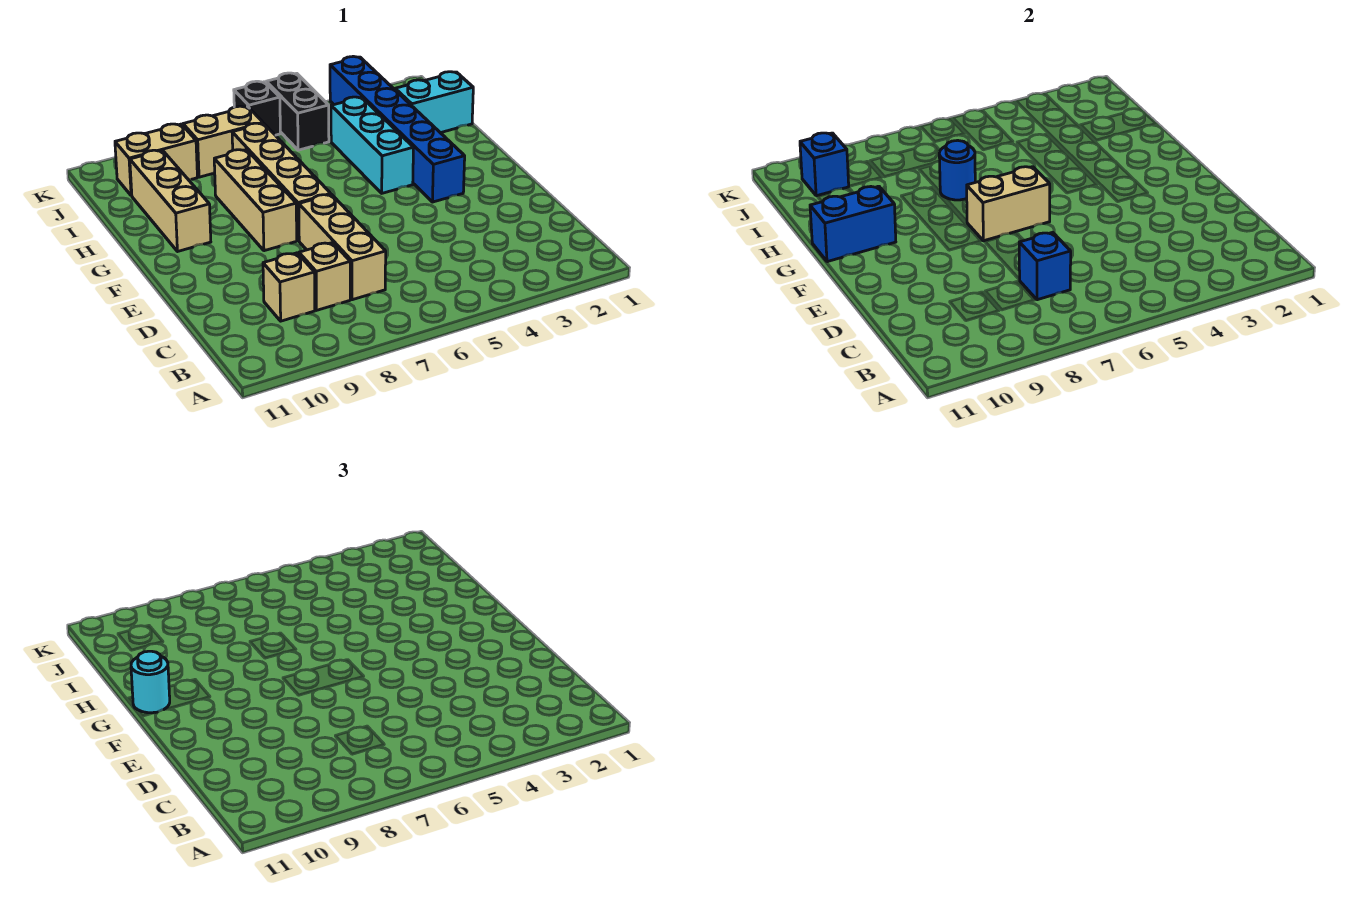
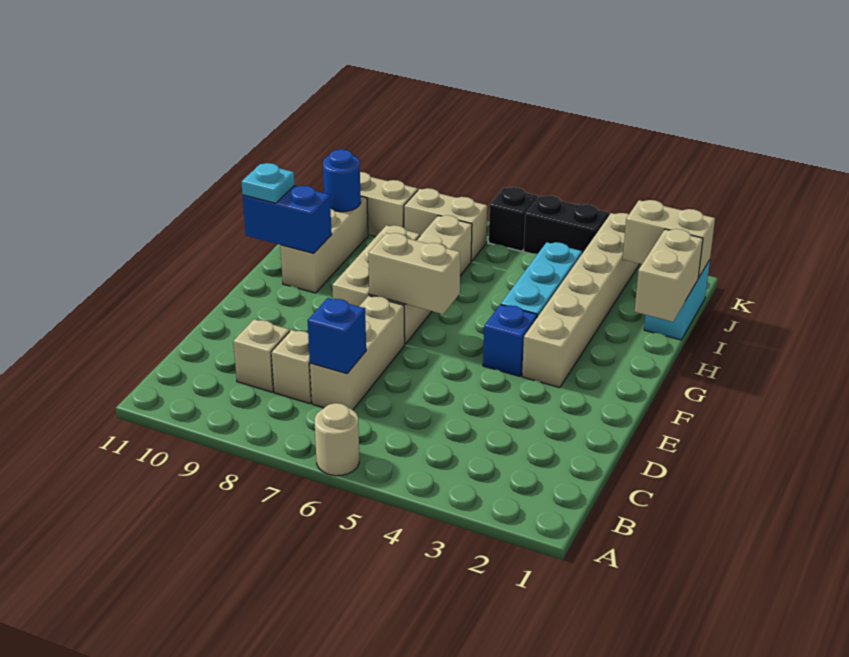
none -> tan 1x1 round brick [315,403,359,476]
blue 1x6 brick [330,56,465,202] -> tan 1x6 brick [522,213,639,388]
cyan 1x1 round brick [131,651,170,713] -> cyan 1x1 plate [241,163,295,203]
none -> tan 1x2 brick [635,229,703,322]
blue 1x1 round brick [939,140,975,200] -> blue 1x1 round brick moved to [323,149,361,212]
cyan 1x2 brick [395,72,473,133] -> cyan 1x2 brick turned to [644,260,710,340]
none -> tan 1x2 brick [623,200,715,278]
black 1x2 brick [266,73,329,150] -> black 1x2 brick turned to [524,196,609,254]
blue 1x1 brick [800,133,849,196] -> blue 1x1 brick moved to [483,304,537,376]

